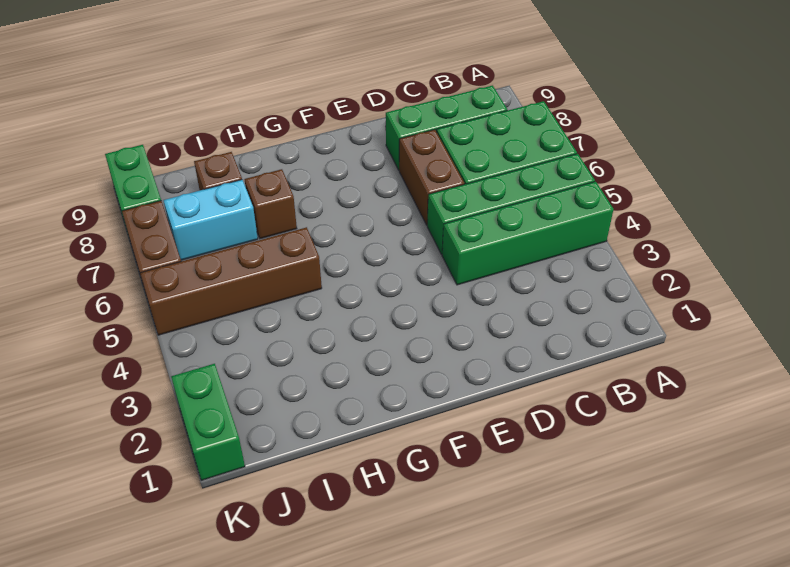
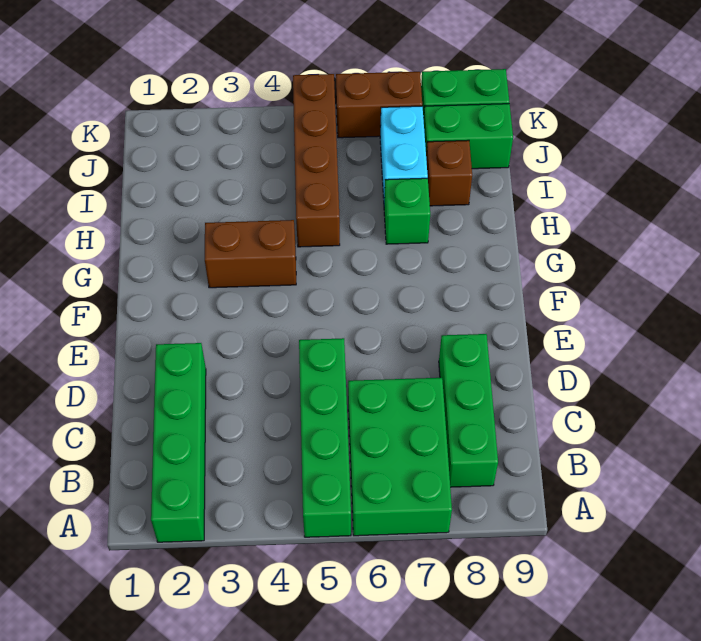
green 1x4 brick [442,181,614,285] -> green 1x4 brick moved to [151,343,206,542]
brown 1x2 brick [399,130,464,225] -> brown 1x2 brick moved to [205,220,296,288]
brown 1x1 brick [244,169,297,239] -> green 1x1 brick [384,178,430,244]
green 1x2 brick [171,364,245,480] -> green 1x2 brick moved to [424,104,513,169]

